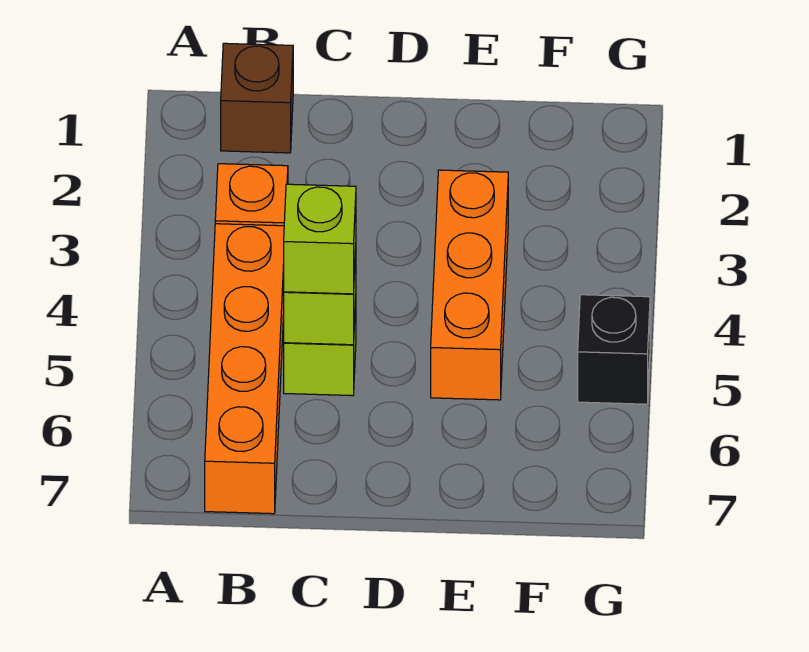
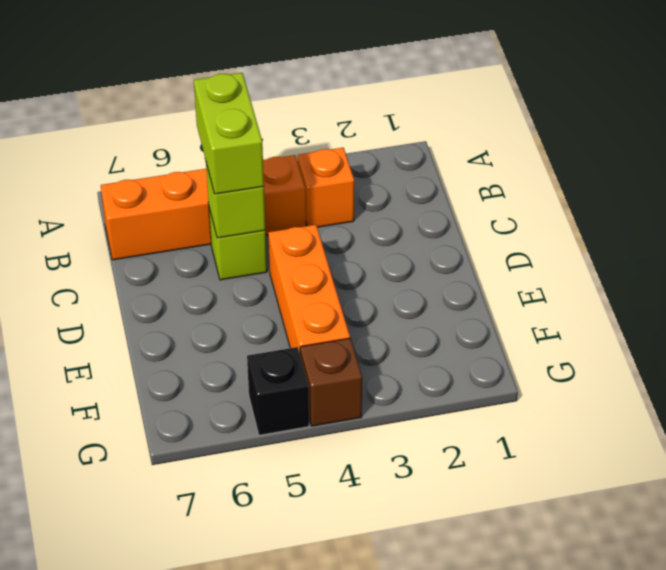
brown 1x1 brick [221,43,293,153] -> brown 1x1 brick moved to [300,338,362,426]
lime 1x1 brick [284,184,356,294] -> lime 1x2 brick [194,73,264,194]
orange 1x3 brick [431,170,508,400] -> orange 1x3 brick turned to [268,225,350,353]

